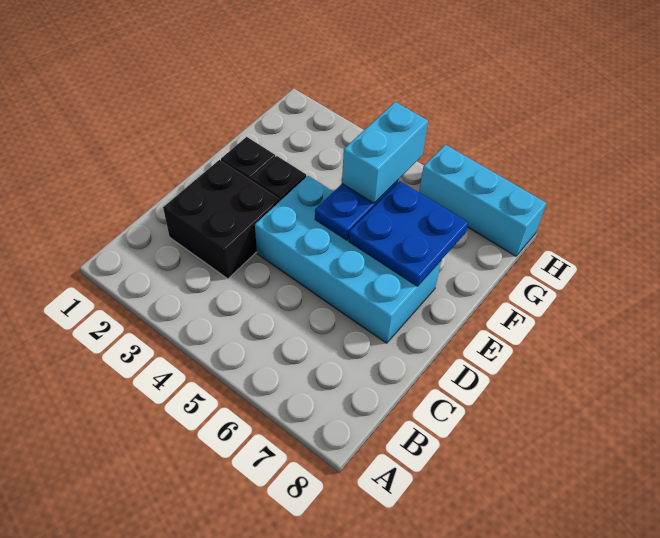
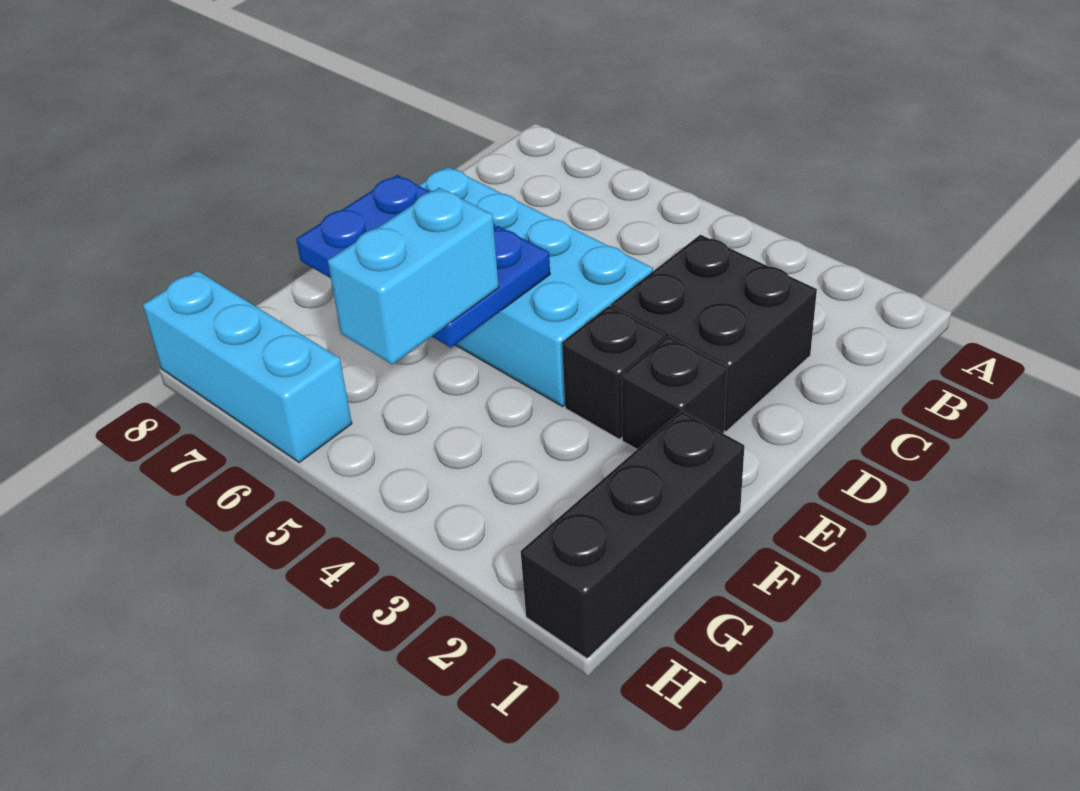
none -> black 1x3 brick [521,411,744,658]

